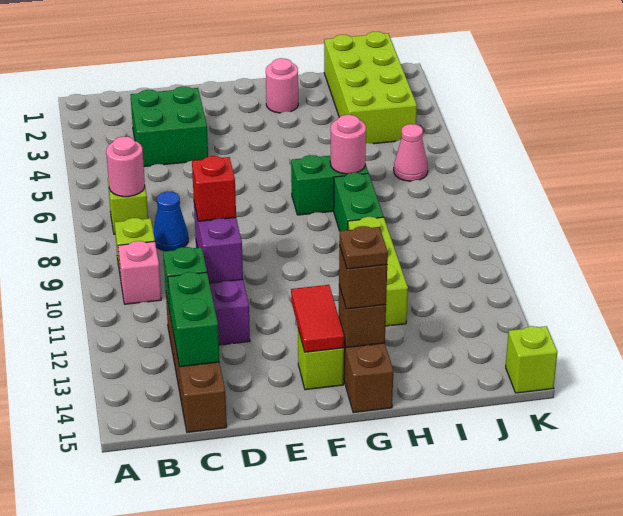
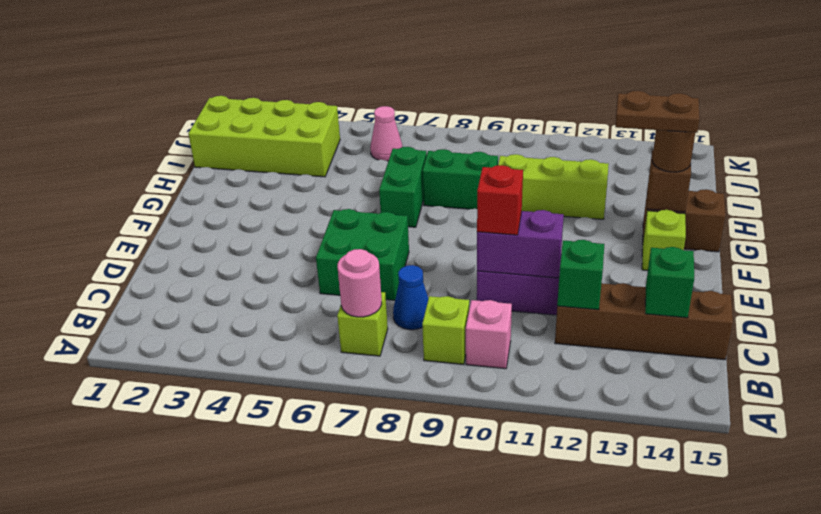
green 2x2 brick [130,86,208,167] -> green 2x2 brick moved to [316,209,409,300]
green 1x2 brick [168,272,219,367] -> green 1x1 brick [645,247,694,318]
red 1x2 tile [291,285,344,352] -> none
pink 1x1 round brick [266,58,298,113] -> none
brown 1x1 brick [339,245,387,309] -> brown 1x1 round brick [652,130,695,172]
brown 1x1 plate [339,226,388,269] -> brown 1x2 plate [615,91,700,133]
pink 1x1 round brick [330,115,366,174] -> none
lime 1x1 brick [506,326,557,393] -> none

